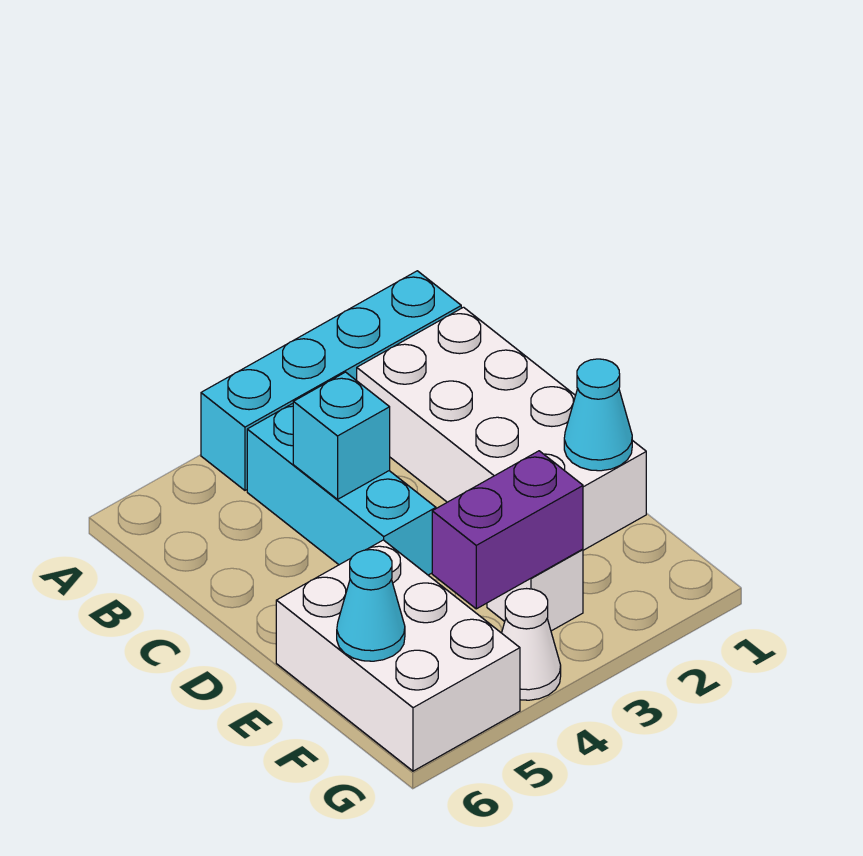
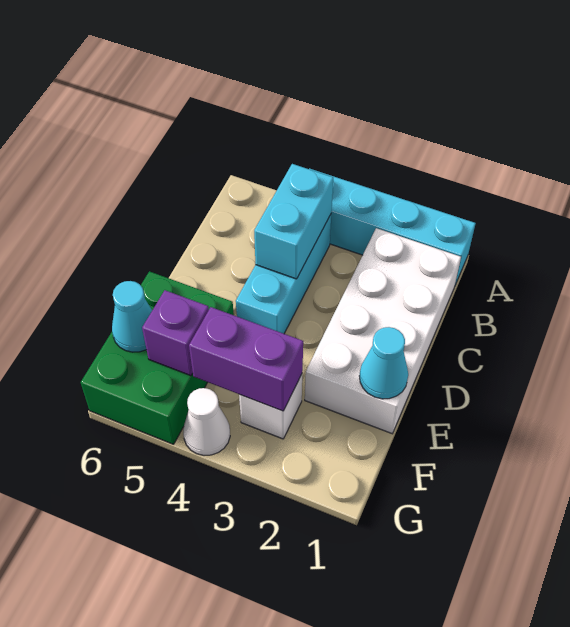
cyan 1x1 brick [293,372,390,499] -> cyan 1x2 brick [254,164,333,279]
white 2x3 brick [276,540,520,771] -> green 2x3 brick [81,271,234,444]
none -> purple 1x1 brick [142,290,209,376]

